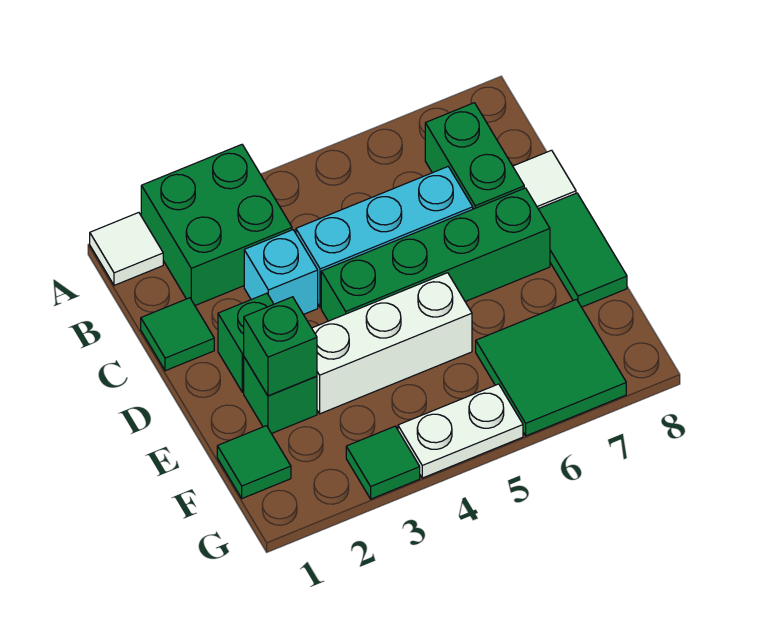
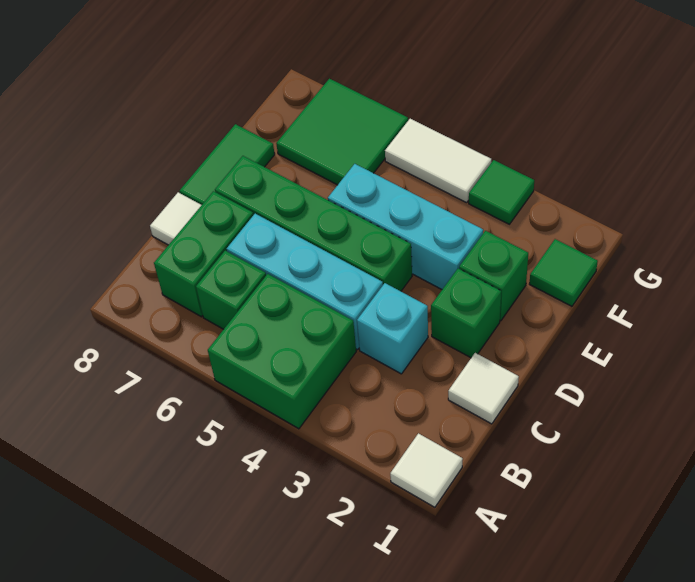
green 2x2 brick [141,145,292,305] -> green 2x2 brick moved to [208,274,356,429]
green 1x1 tile [141,298,214,371] -> white 1x1 tile [448,353,519,424]
green 1x1 brick [244,297,317,396] -> green 1x1 brick moved to [196,251,266,329]
white 1x3 brick [312,273,472,414] -> cyan 1x3 brick [328,164,483,289]
white 1x2 plate [398,384,523,478] -> white 1x2 tile [385,119,491,203]

